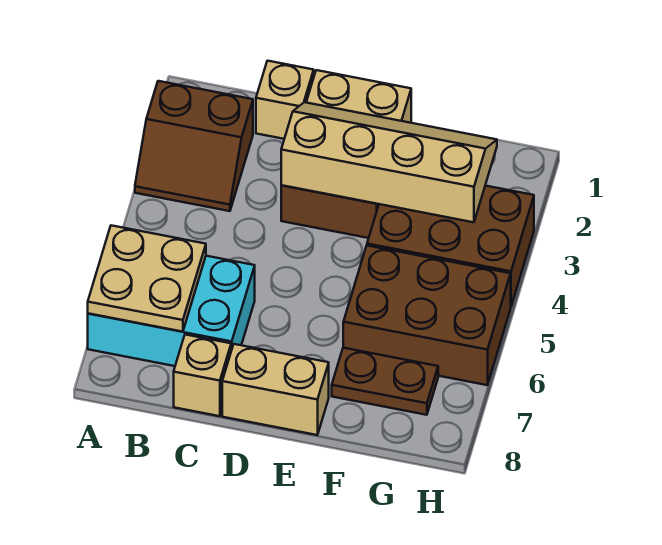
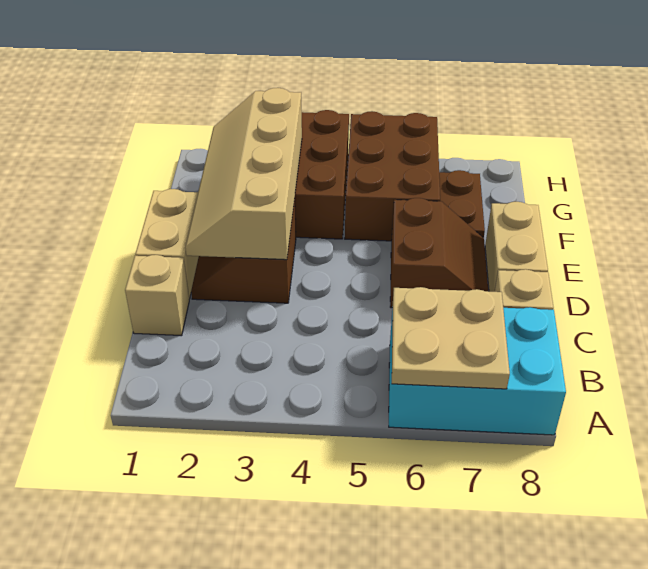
brown 2x2 slope [135,81,253,211] -> brown 2x2 slope moved to [390,198,488,308]
cyan 2x3 brick [88,256,255,366] -> cyan 2x3 brick turned to [389,306,566,435]

